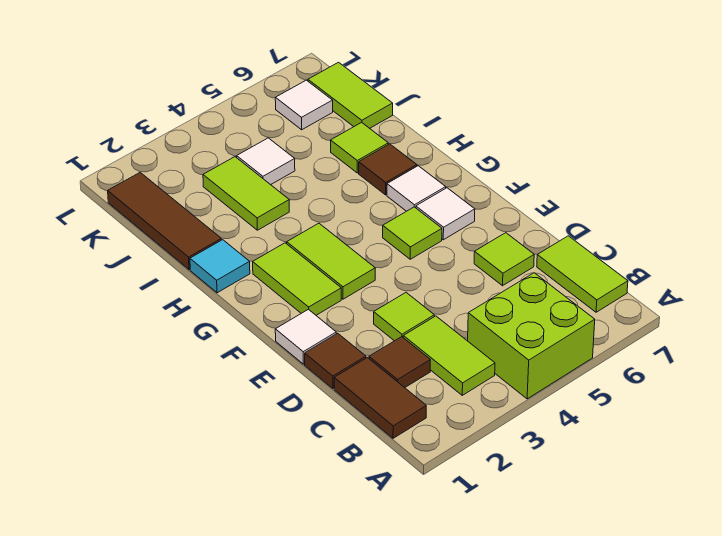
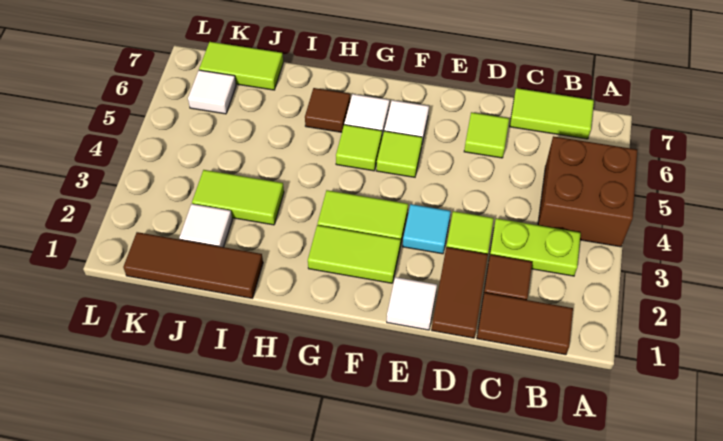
lime 2x2 brick [468,273,595,399] -> brown 2x2 brick [538,136,637,247]
lime 1x2 tile [403,316,495,395] -> lime 1x2 plate [489,218,581,276]
brown 1x1 tile [305,333,366,388] -> brown 1x2 tile [432,247,488,338]
cyan 1x1 tile [190,240,250,293] -> cyan 1x1 tile moved to [403,204,451,254]
lime 1x1 tile [331,122,388,173] -> lime 1x1 tile moved to [336,125,382,171]
white 1x1 tile [237,138,295,185] -> white 1x1 tile moved to [179,204,233,247]

